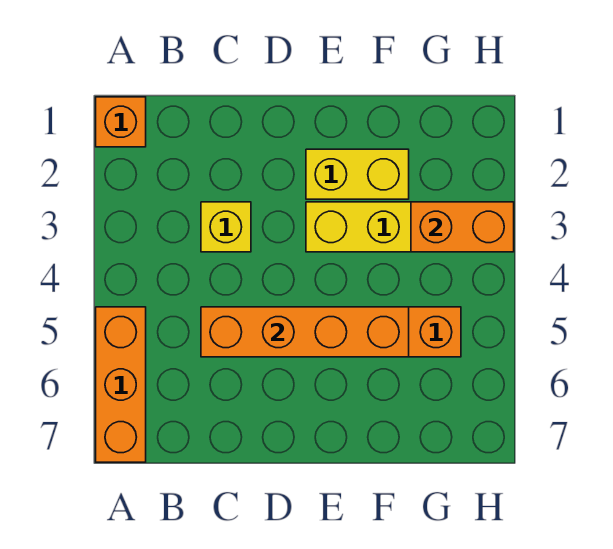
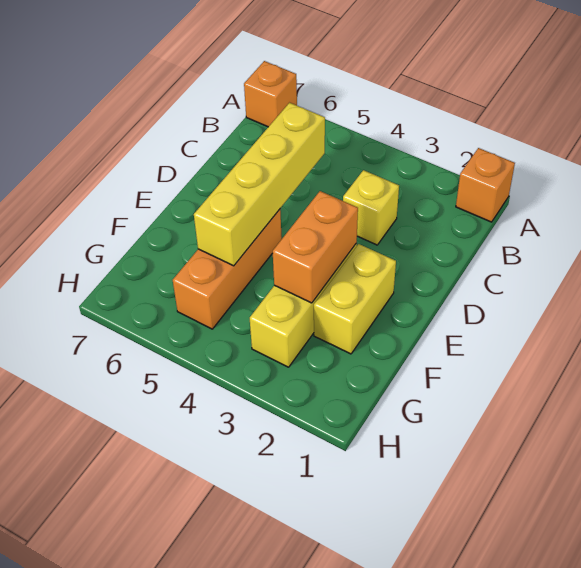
orange 1x3 brick [96,307,146,462] -> orange 1x1 brick [244,61,297,127]
orange 1x4 brick [201,307,409,357] -> yellow 1x4 brick [194,103,325,266]
orange 1x2 brick [411,202,514,252] -> orange 1x2 brick moved to [273,191,358,303]

